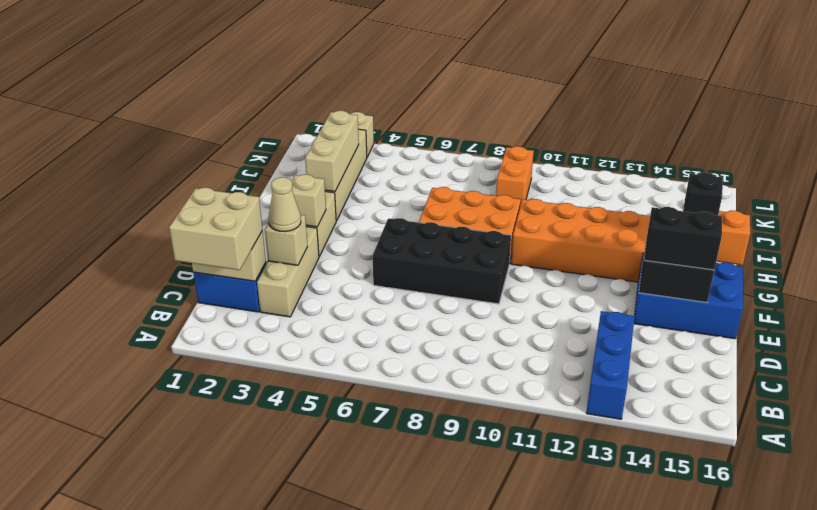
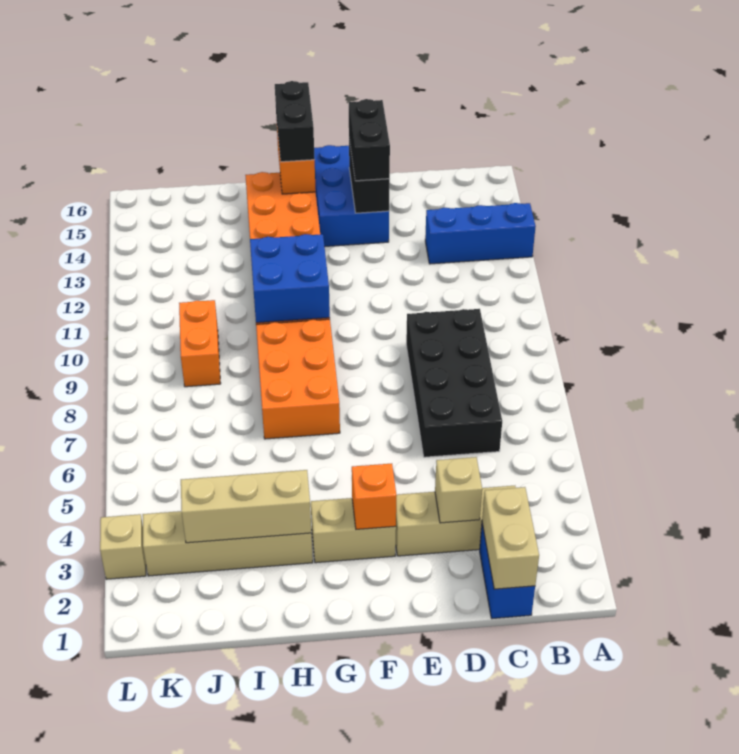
tan 2x2 brick [169,188,263,270] -> none
tan 1x1 cone [269,177,301,232] -> none
black 2x4 brick [373,218,511,304] -> black 2x4 brick moved to [406,309,502,457]
tan 1x1 brick [292,174,326,227] -> orange 1x1 brick [352,464,397,529]
none -> blue 2x2 brick [250,234,330,323]
black 1x1 brick [683,173,723,216] -> black 1x2 brick [275,81,315,162]
orange 1x2 brick [496,146,534,206] -> orange 1x2 brick turned to [179,300,221,387]

